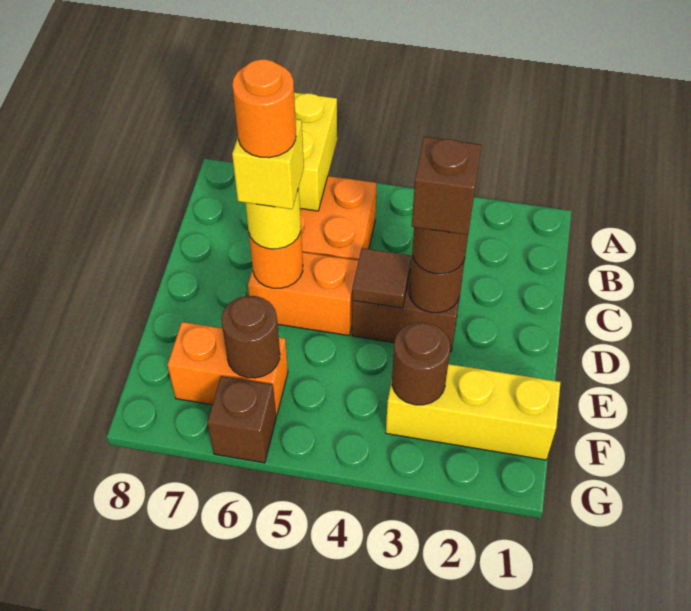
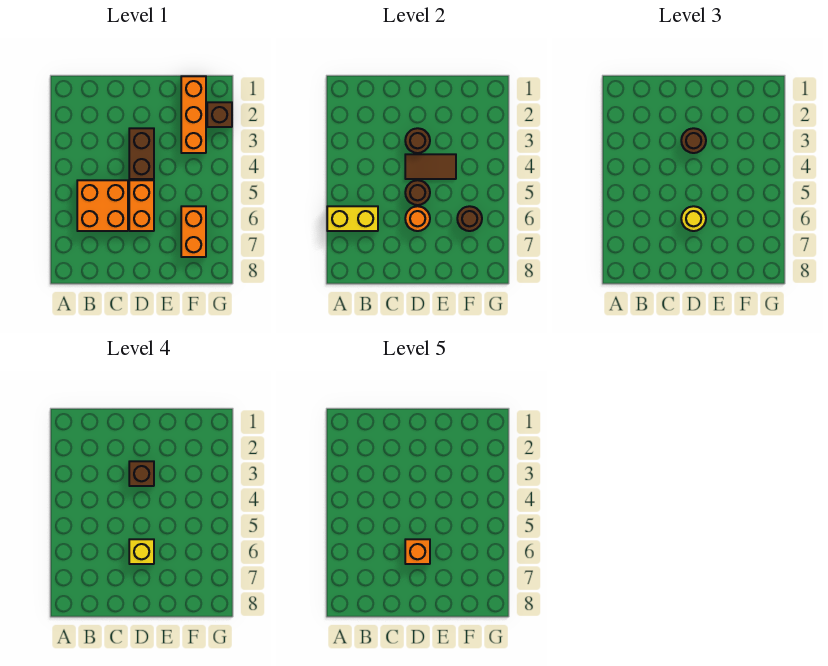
brown 1x1 tile [352,248,411,308] -> brown 1x2 tile [405,154,456,179]
orange 1x1 round brick [232,59,296,158] -> orange 1x1 brick [405,539,430,564]
yellow 1x3 brick [386,364,561,460] -> orange 1x3 brick [181,76,206,153]
brown 1x1 round brick [392,322,450,405] -> brown 1x1 round brick moved to [405,180,430,205]
brown 1x1 brick [207,376,276,463] -> brown 1x1 brick moved to [207,102,232,127]

